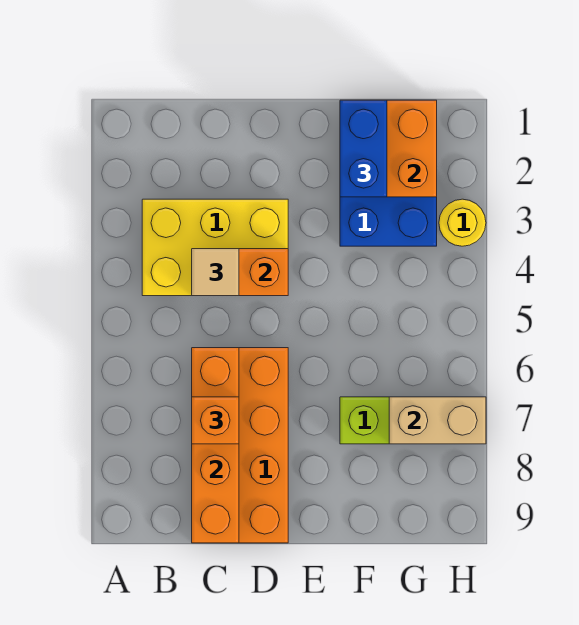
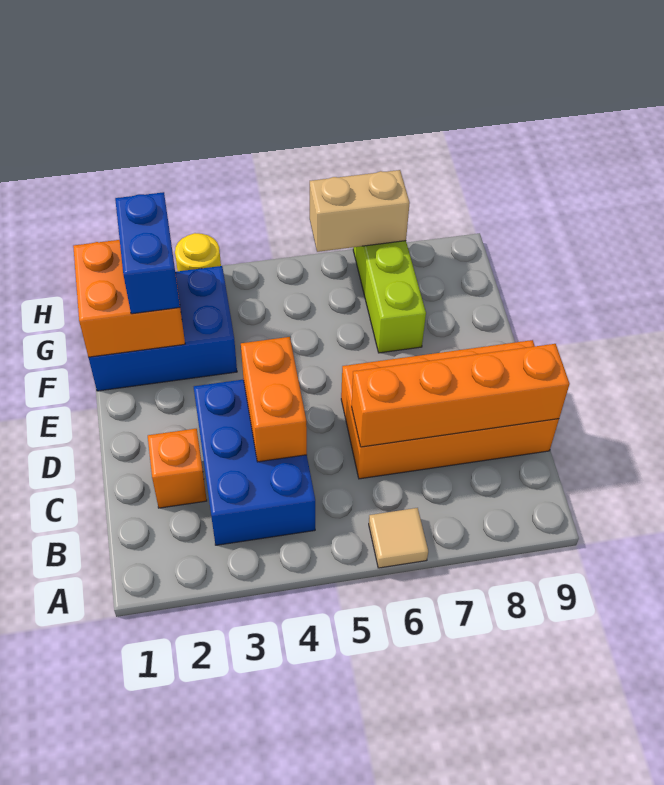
yellow 2x3 brick [142,199,288,296] -> blue 2x3 brick [194,379,315,545]
tan 1x1 tile [192,249,239,296] -> tan 1x1 tile moved to [369,508,428,568]
orange 1x1 brick [192,397,239,444] -> orange 1x1 brick moved to [148,429,207,508]
blue 1x2 brick [340,100,387,197] -> blue 1x2 brick turned to [115,192,180,314]
tan 1x2 brick [389,397,486,444] -> tan 1x2 brick turned to [310,170,410,252]

